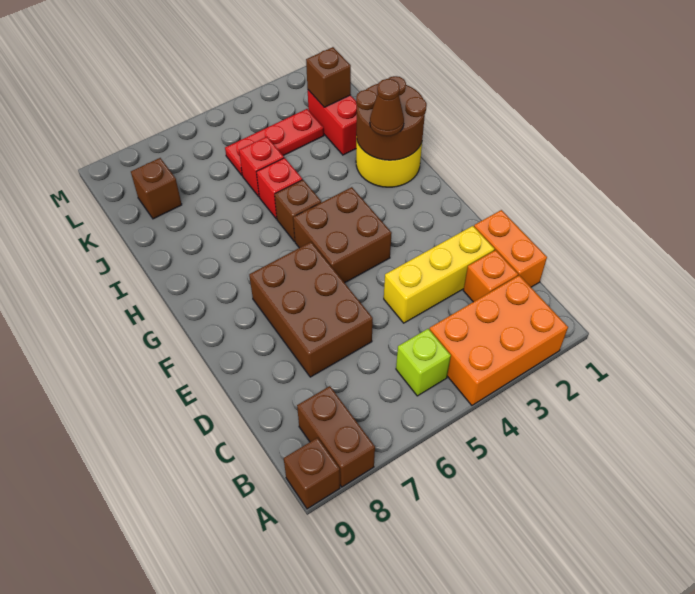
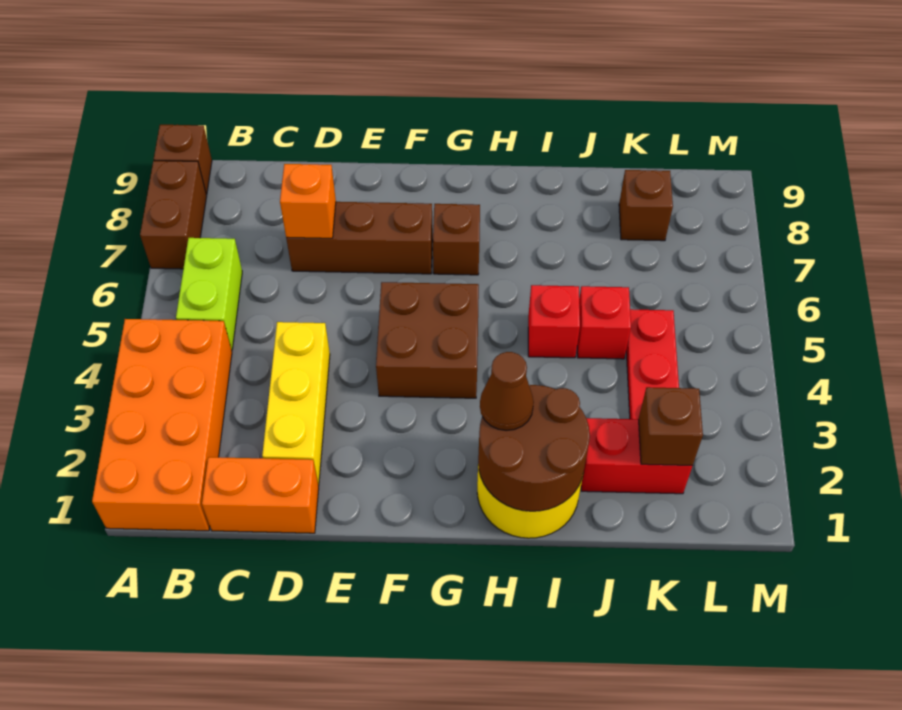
orange 2x3 brick [430,275,568,405] -> orange 2x4 brick [92,319,232,531]
brown 1x2 brick [297,386,375,487] -> brown 1x2 brick turned to [140,161,207,269]
lime 1x1 brick [396,329,451,396] -> lime 1x2 brick [176,238,242,350]
orange 1x1 brick [463,250,518,302] -> orange 1x1 brick moved to [280,164,336,238]
brown 2x3 brick [249,242,373,377] -> brown 1x3 brick [286,202,433,274]
brown 1x1 brick [275,180,321,242] -> brown 1x1 brick moved to [433,204,480,275]

